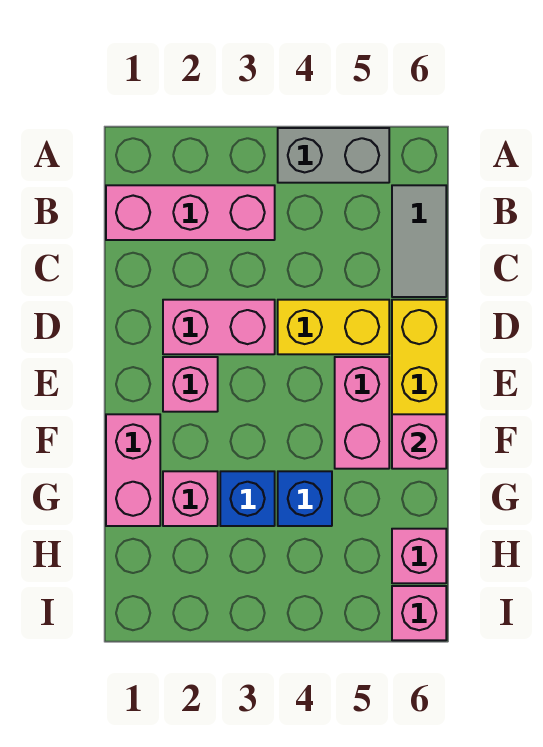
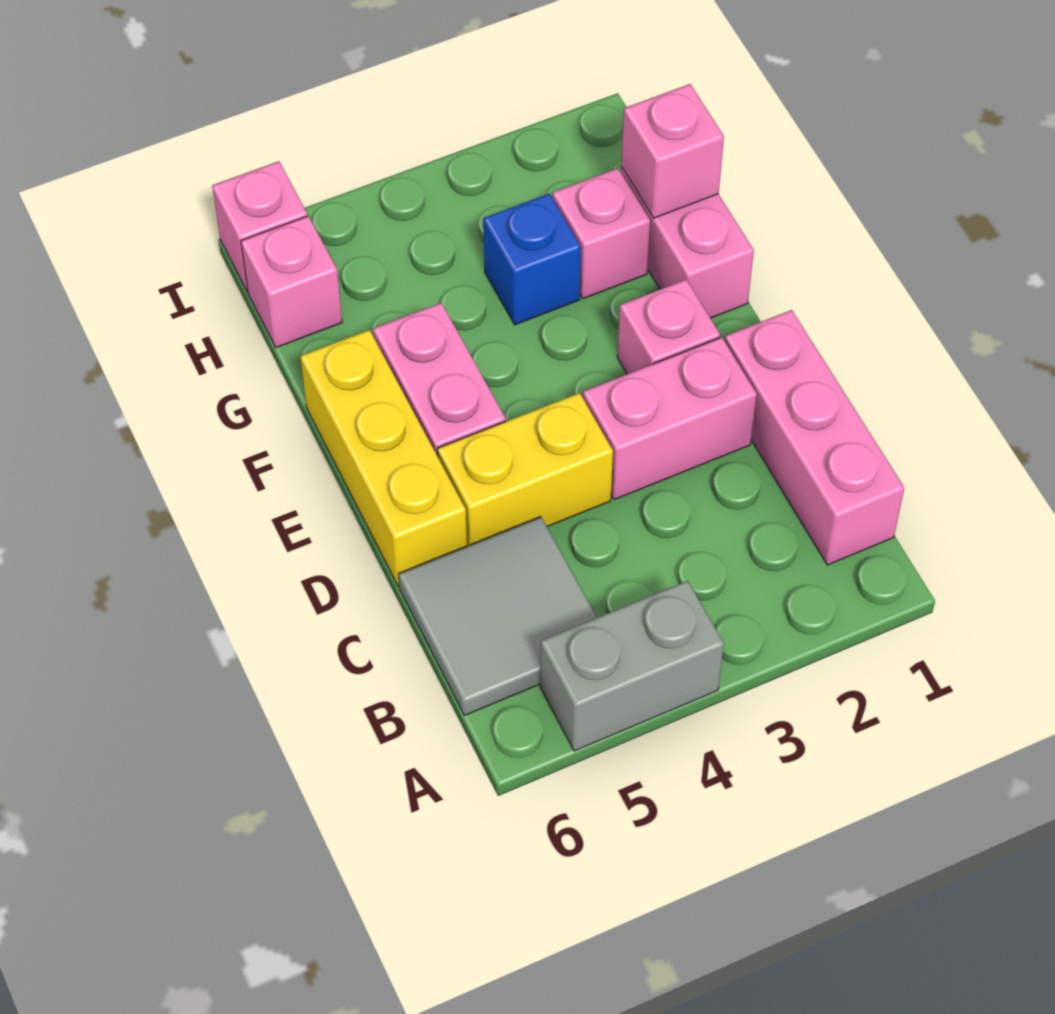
pink 1x3 brick [106,185,275,240] -> pink 1x3 brick turned to [725,310,904,565]
grey 1x2 tile [392,185,446,297] -> grey 2x2 tile [399,517,597,715]
pink 1x1 brick [392,414,446,469] -> pink 1x1 brick moved to [621,84,724,218]
blue 1x1 brick [278,471,332,526] -> none

